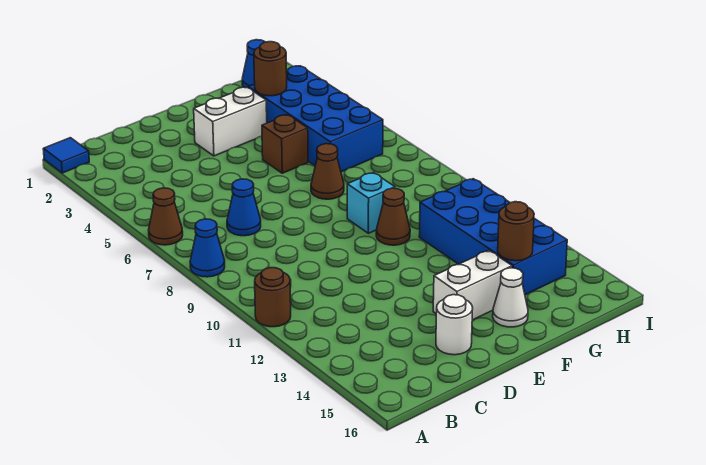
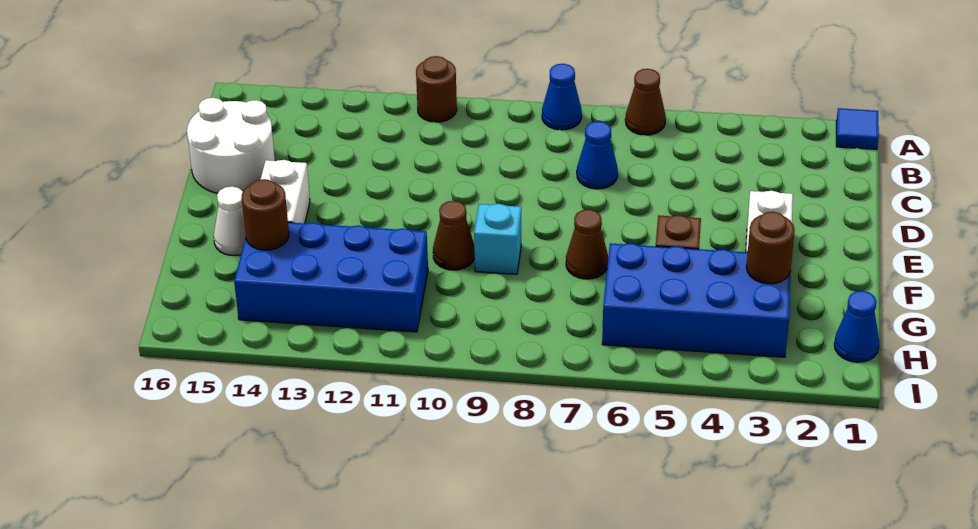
white 1x1 round brick [436,295,473,355] -> white 2x2 round brick [187,98,275,193]

